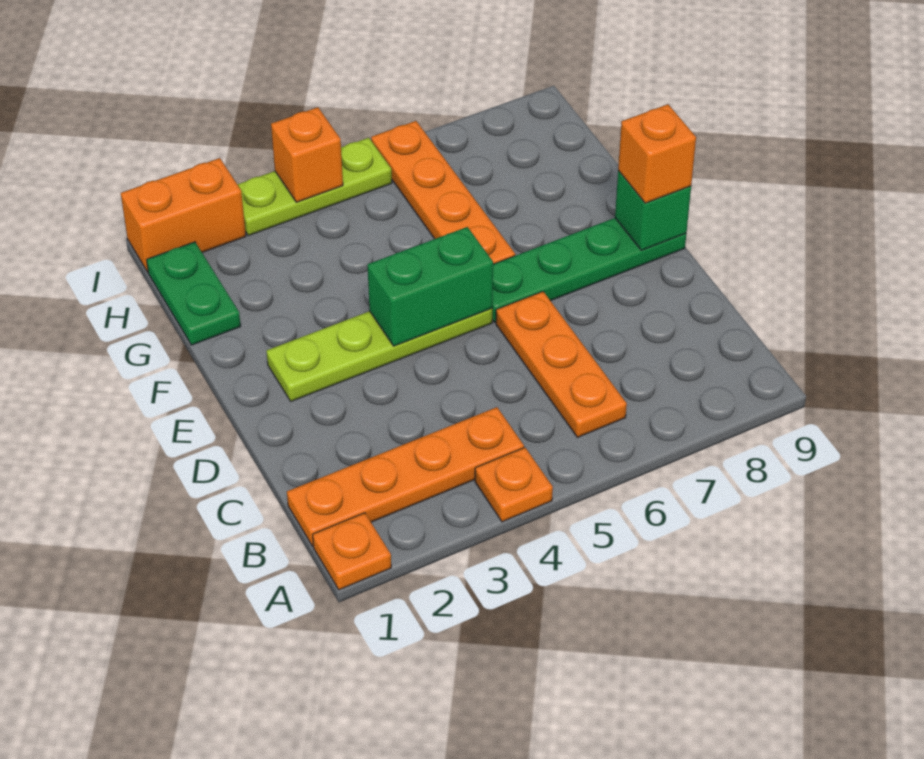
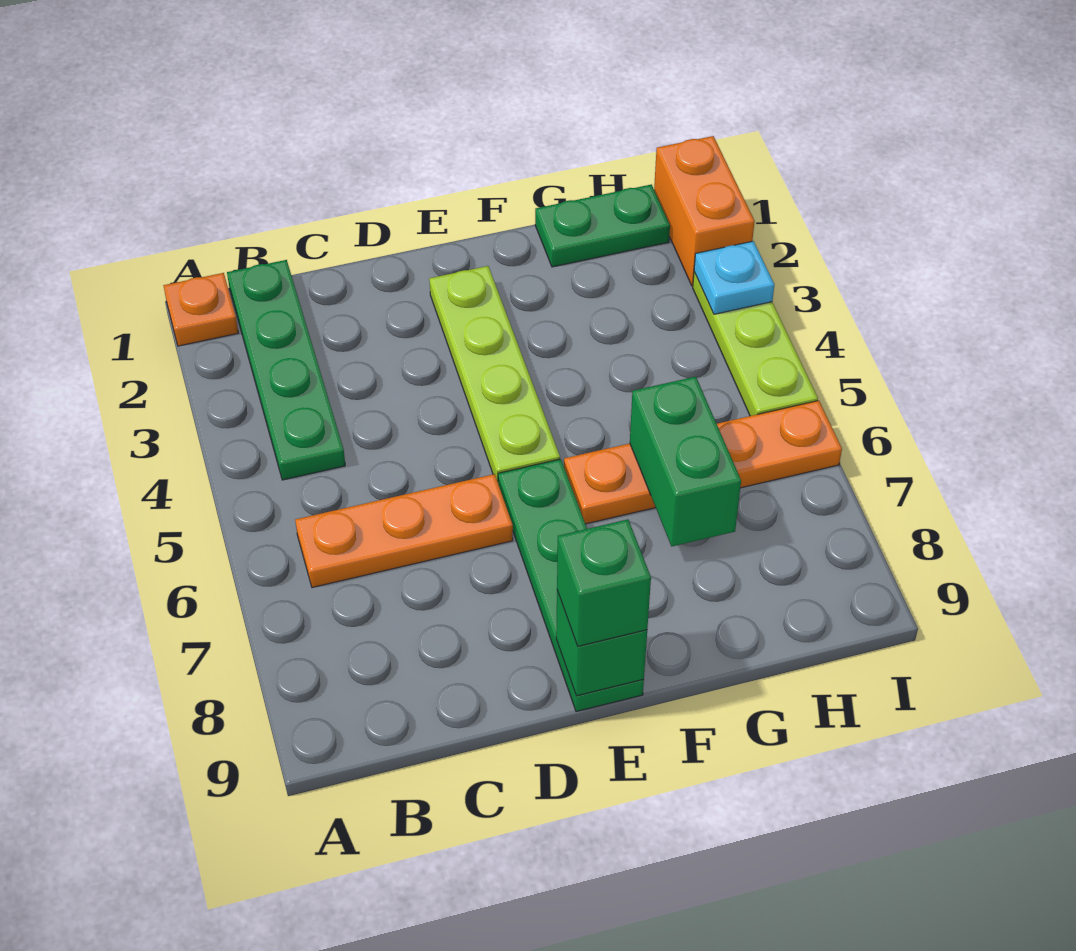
orange 1x1 plate [475,448,553,522] -> none
orange 1x4 plate [287,407,524,546] -> green 1x4 plate [227,260,345,480]
green 1x2 brick [368,227,493,346] -> green 1x2 brick moved to [630,377,741,546]
orange 1x1 brick [618,104,696,203] -> green 1x1 brick [557,519,651,646]
none -> cyan 1x1 plate [694,241,774,314]
orange 1x1 brick [271,107,343,202] -> none

